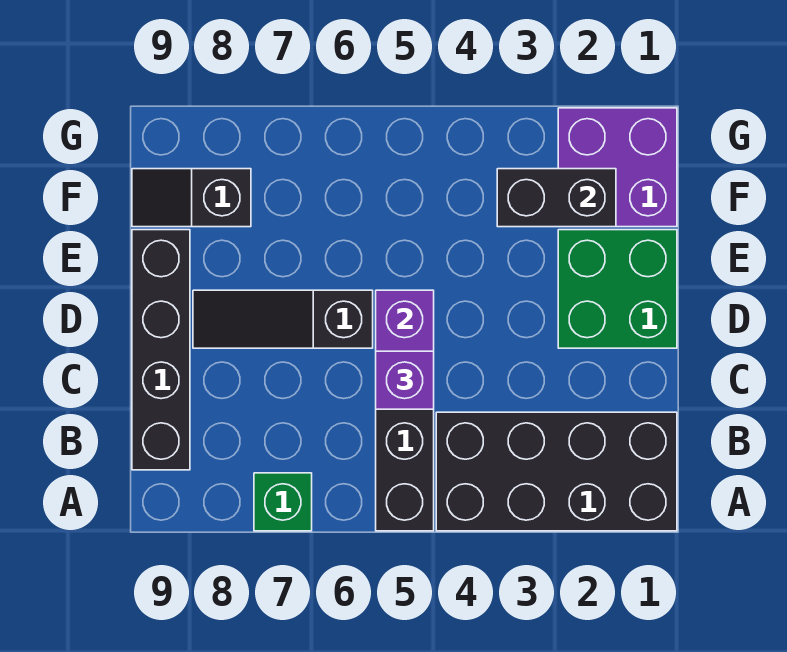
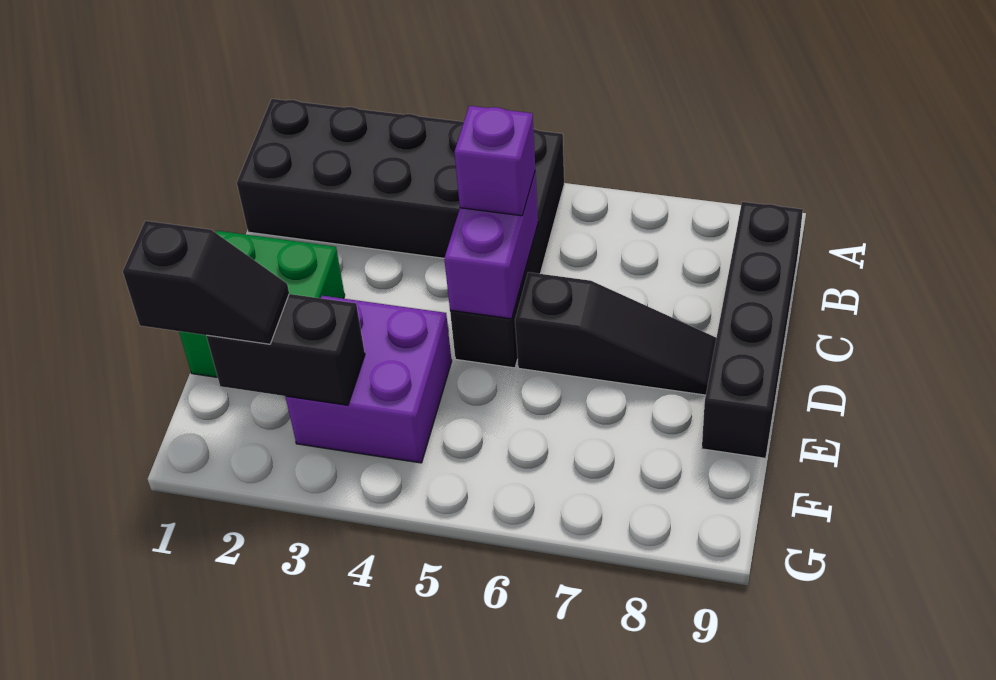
green 1x1 brick [254,473,312,531] -> none
purple 2x2 brick [558,108,677,227] -> purple 2x2 brick moved to [286,296,452,463]
black 1x2 slope [132,169,251,227] -> black 1x2 slope moved to [123,221,289,344]

